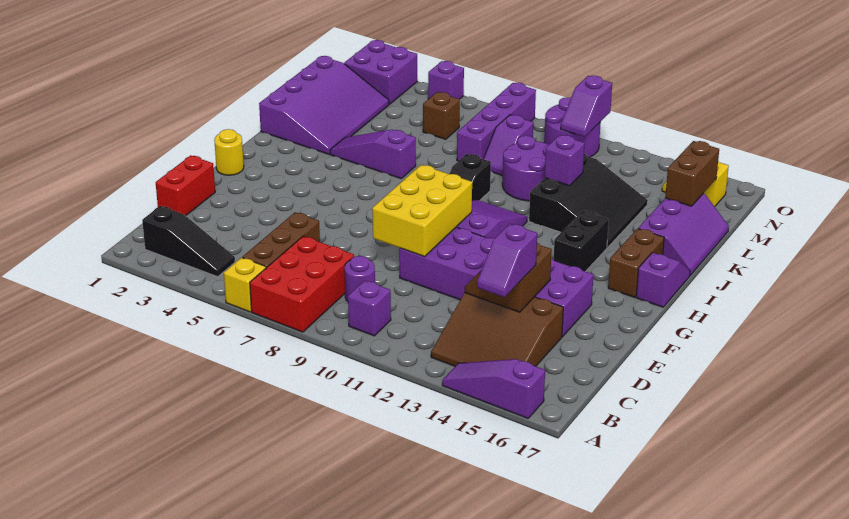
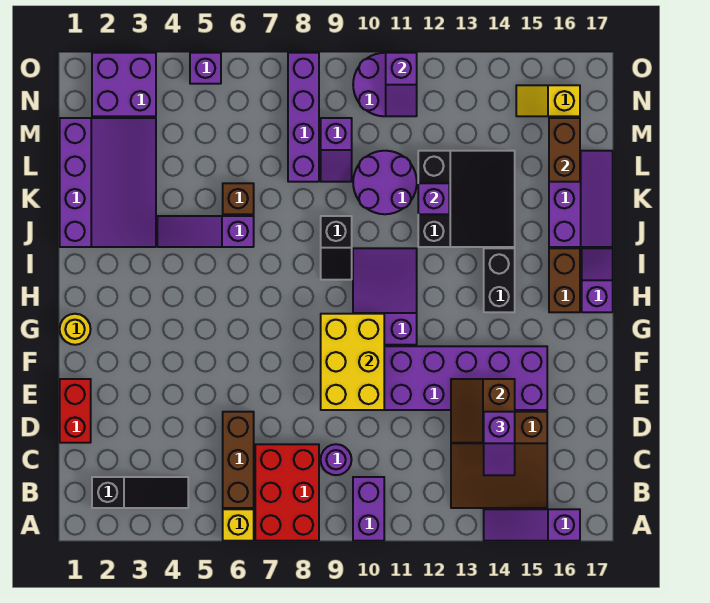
purple 1x1 brick [348,280,391,336] -> purple 1x2 brick [353,477,384,541]
brown 1x1 brick [423,92,460,139] -> brown 1x1 brick moved to [223,183,254,214]

